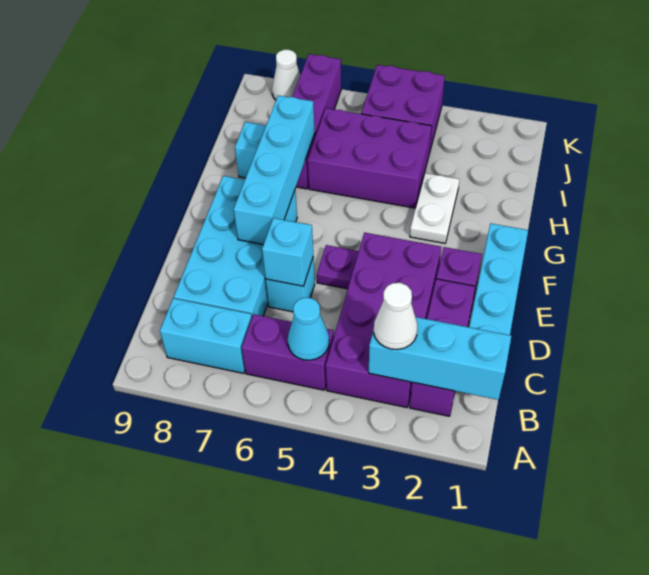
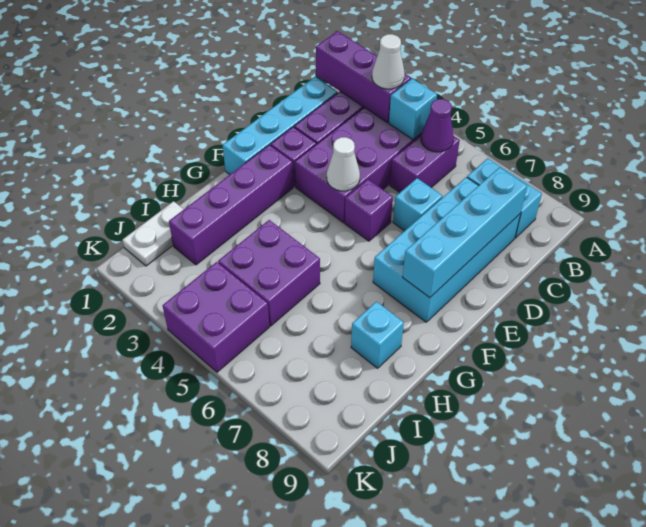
cyan 1x3 brick [369,311,511,400] -> purple 1x3 brick [316,31,411,123]
purple 1x2 brick [242,314,334,390] -> purple 1x2 brick turned to [390,136,460,193]
cyan 1x1 cone [288,298,329,360] -> purple 1x1 cone [421,99,454,152]
cyan 1x1 brick [262,218,313,286] -> cyan 1x1 brick moved to [389,78,437,139]
purple 1x1 plate [317,245,359,289] -> purple 1x1 brick [345,179,393,241]
cyan 1x4 brick [234,95,315,245] -> cyan 1x4 brick moved to [403,167,527,298]
white 1x2 plate [410,173,459,243] -> white 1x2 plate moved to [122,201,184,266]
purple 2x3 brick [307,108,432,208] -> purple 2x2 brick [218,220,320,326]
purple 1x4 brick [292,54,341,189] -> purple 1x4 brick moved to [169,145,293,265]
white 1x1 cone [272,50,300,100] -> white 1x1 cone moved to [327,137,360,191]

